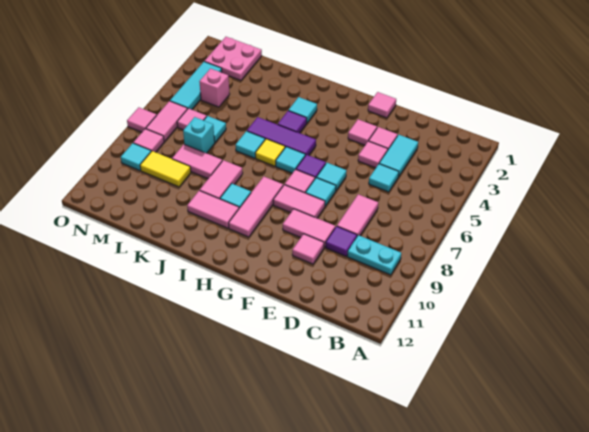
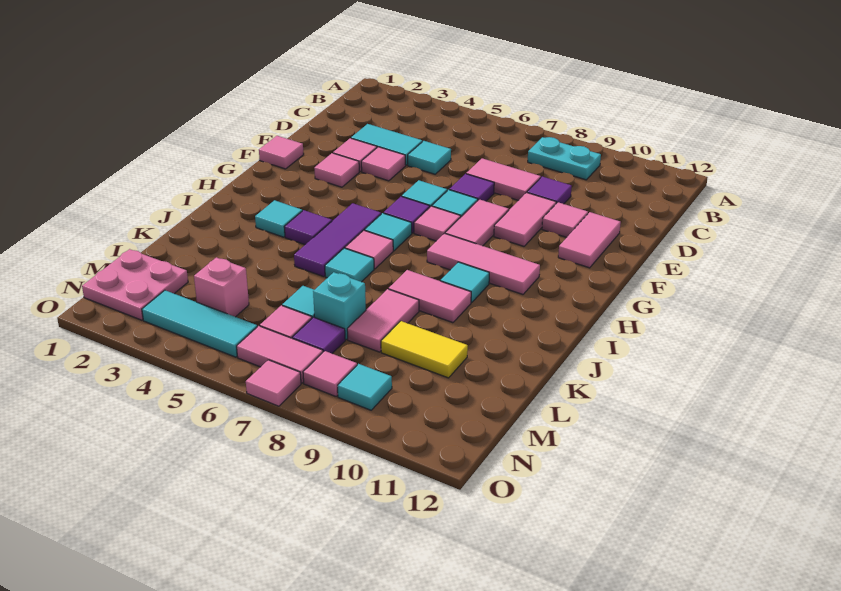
cyan 1x2 plate [347,235,401,275] -> cyan 1x2 plate turned to [528,137,601,180]
none -> purple 1x1 tile [449,174,494,201]
yellow 1x1 tile [255,139,285,166] -> pink 1x1 tile [345,230,393,269]
pink 1x2 tile [187,190,239,228] -> pink 1x2 tile moved to [558,212,621,268]
yellow 1x2 tile [140,151,191,187] -> yellow 1x2 tile turned to [381,321,468,378]
none -> purple 1x1 tile [292,317,345,353]

